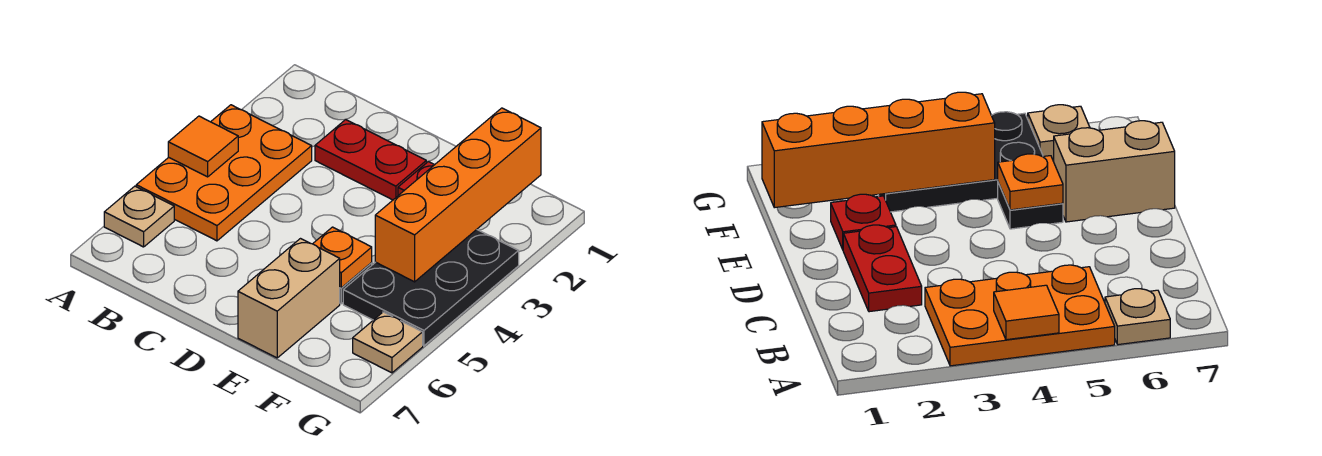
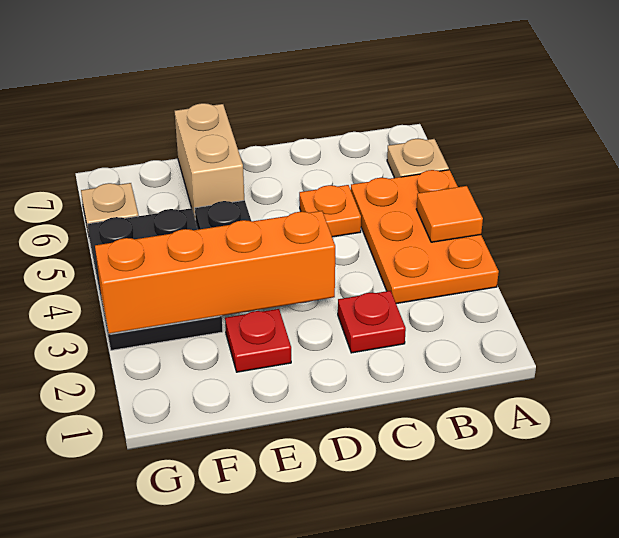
red 1x2 plate [315,120,426,200] -> red 1x1 plate [338,291,406,353]
orange 1x1 plate [313,227,372,288] -> orange 1x1 plate moved to [299,185,361,237]
orange 1x4 brick [375,108,541,282] -> orange 1x4 brick turned to [95,211,335,334]

